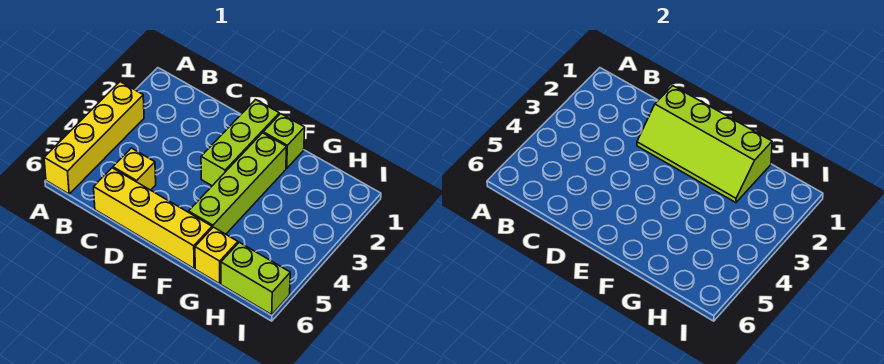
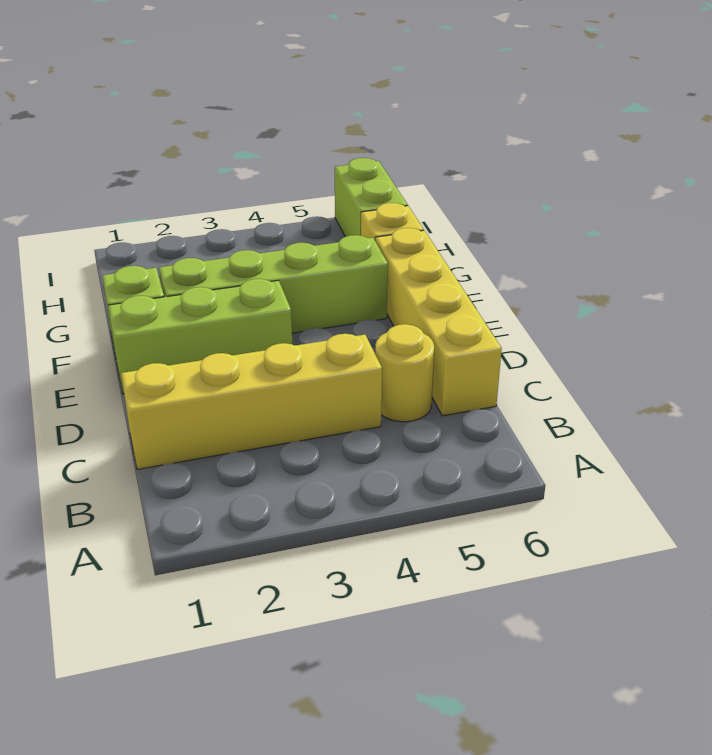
yellow 1x4 brick [44,82,144,194] -> yellow 1x4 brick moved to [121,334,382,469]
yellow 1x1 brick [113,148,156,190] -> yellow 1x1 round brick [375,324,435,422]
lime 2x4 slope [637,86,772,203] -> none

